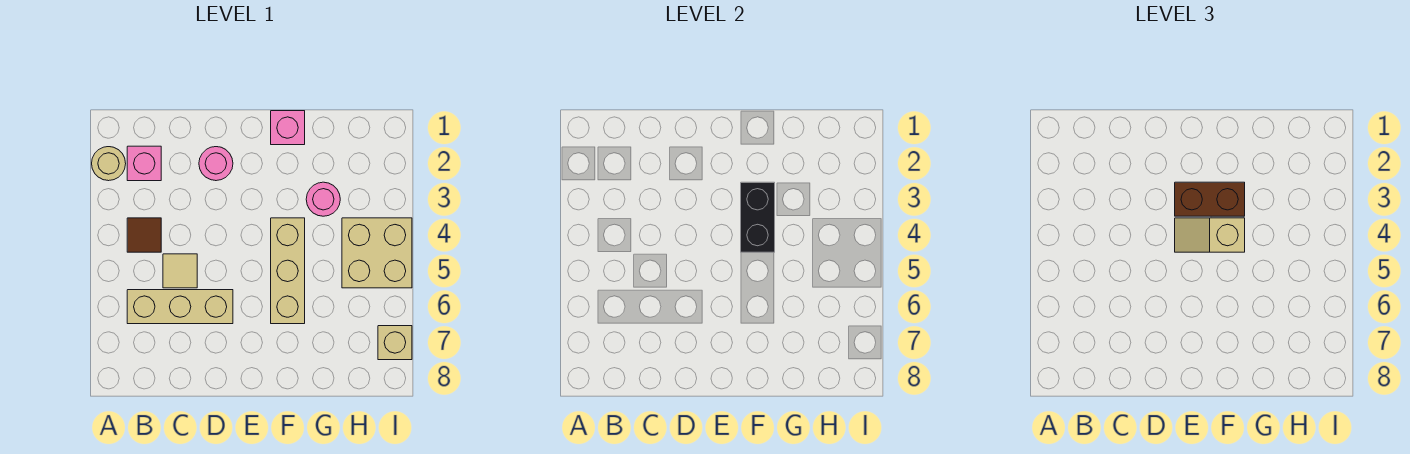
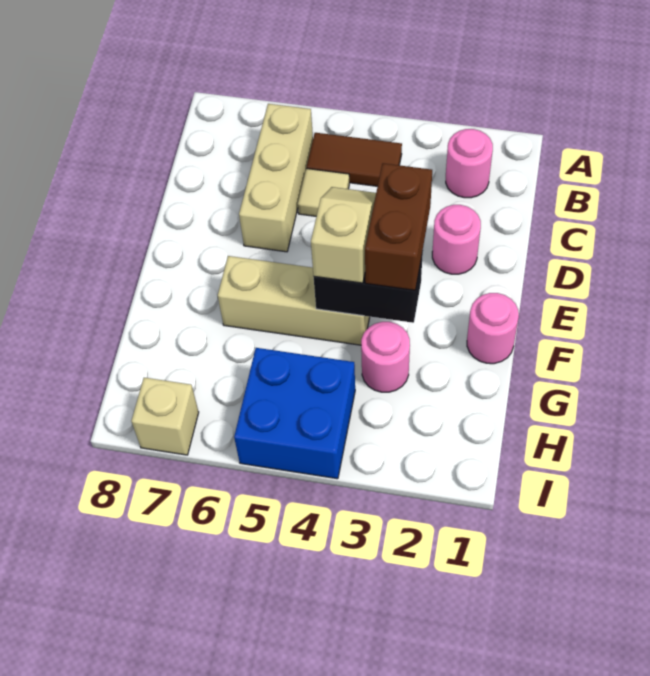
tan 1x1 round brick [92,147,126,181] -> none
pink 1x1 brick [127,146,161,181] -> pink 1x1 round brick [446,129,493,198]
brown 1x1 tile [127,218,161,252] -> brown 1x2 tile [307,133,402,186]
pink 1x1 brick [271,111,305,145] -> pink 1x1 round brick [467,293,519,364]
tan 2x2 brick [342,218,412,288] -> blue 2x2 brick [234,348,355,479]

